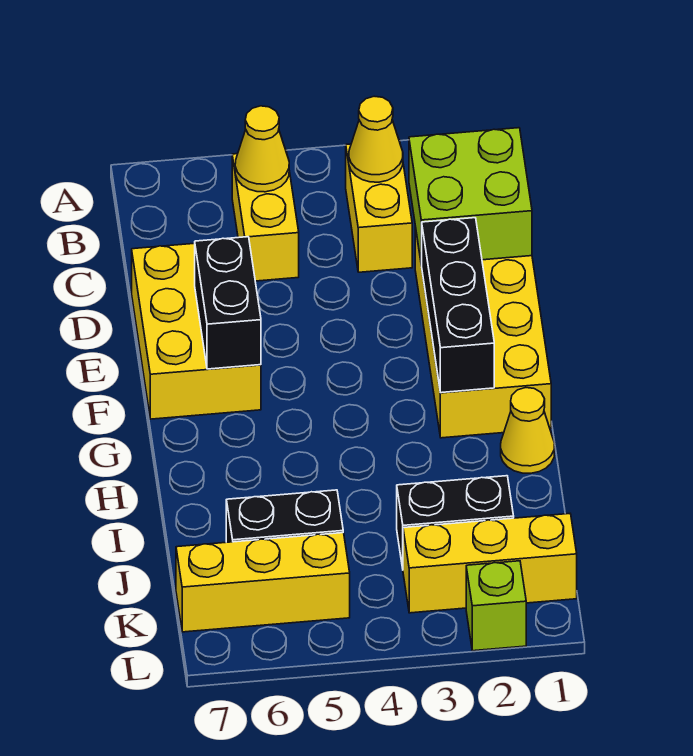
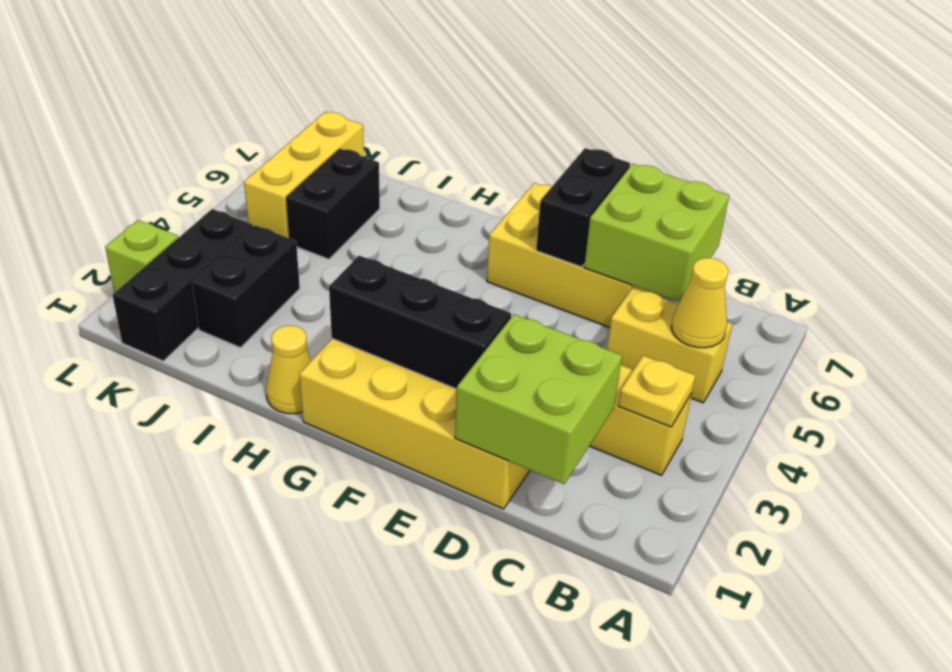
yellow 1x1 cone [349,96,403,182] -> yellow 1x1 plate [618,356,696,427]
none -> lime 2x2 brick [584,164,729,302]
black 1x2 brick [195,237,261,369] -> black 1x2 brick turned to [536,148,630,267]
yellow 1x3 brick [403,514,577,613] -> black 1x3 brick [112,209,253,361]

